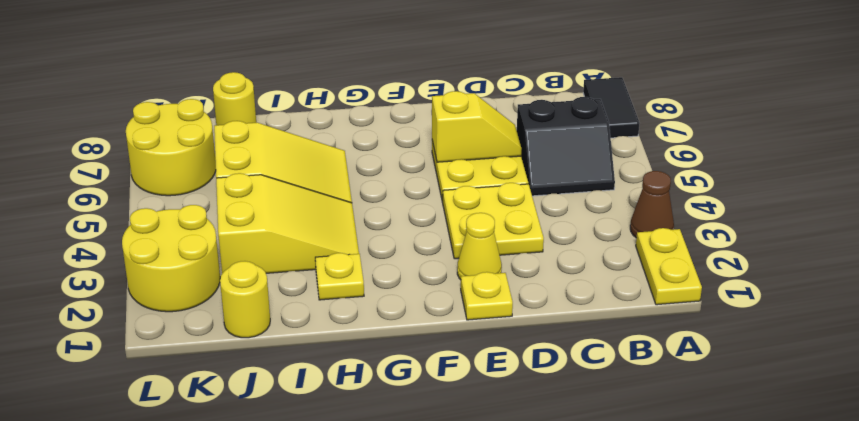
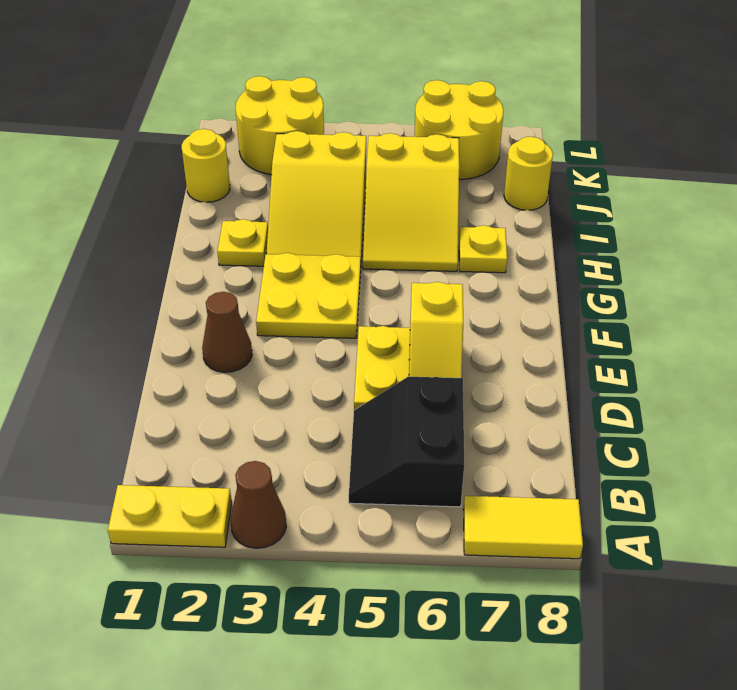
black 1x2 tile [583,77,640,138] -> yellow 1x2 tile [463,496,583,559]
yellow 2x2 plate [443,183,544,259] -> yellow 2x2 plate moved to [256,253,361,338]
yellow 1x1 plate [461,272,513,320] -> yellow 1x1 plate moved to [459,225,507,273]
yellow 1x1 cone [457,213,502,280] -> brown 1x1 cone [202,292,252,372]

